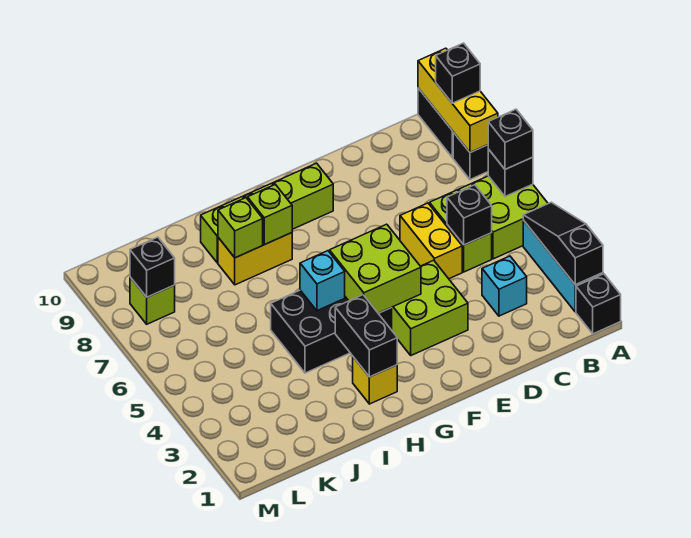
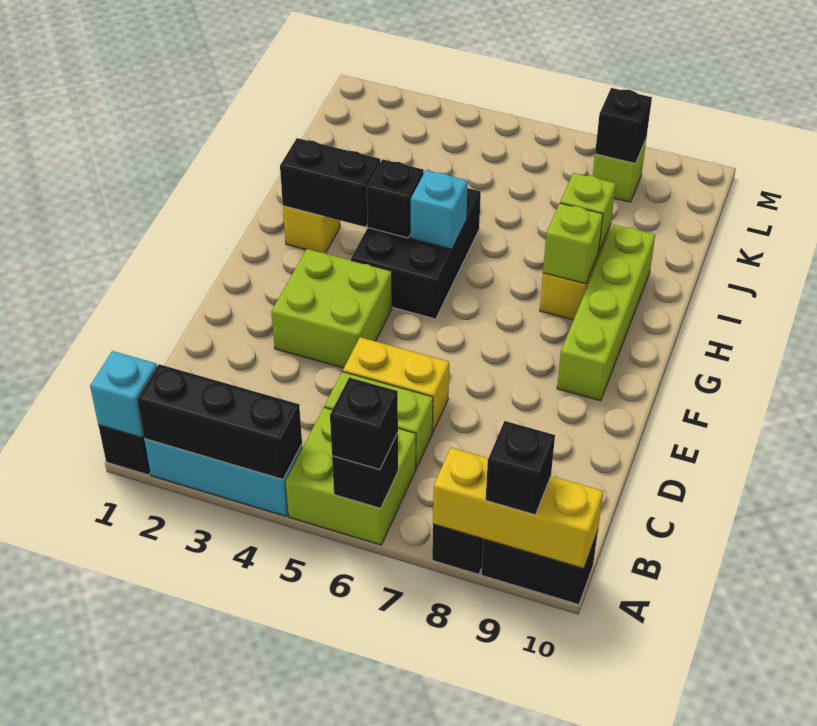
black 1x3 slope [523,202,603,285] -> black 1x3 brick [137,364,302,479]
cyan 1x1 brick [482,256,527,316] -> cyan 1x1 brick moved to [90,351,157,438]
black 1x1 brick [447,185,492,245] -> black 1x1 brick moved to [367,159,424,238]
lime 2x2 brick [330,224,421,313] -> none

